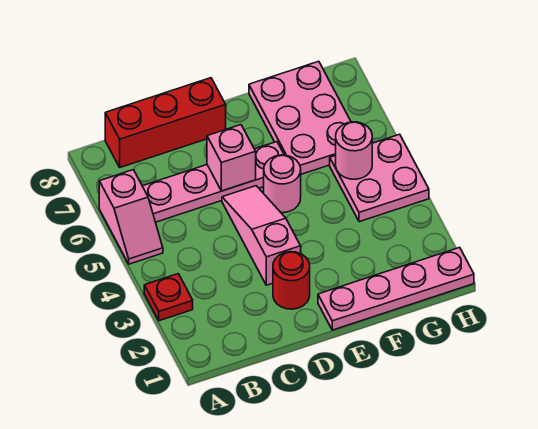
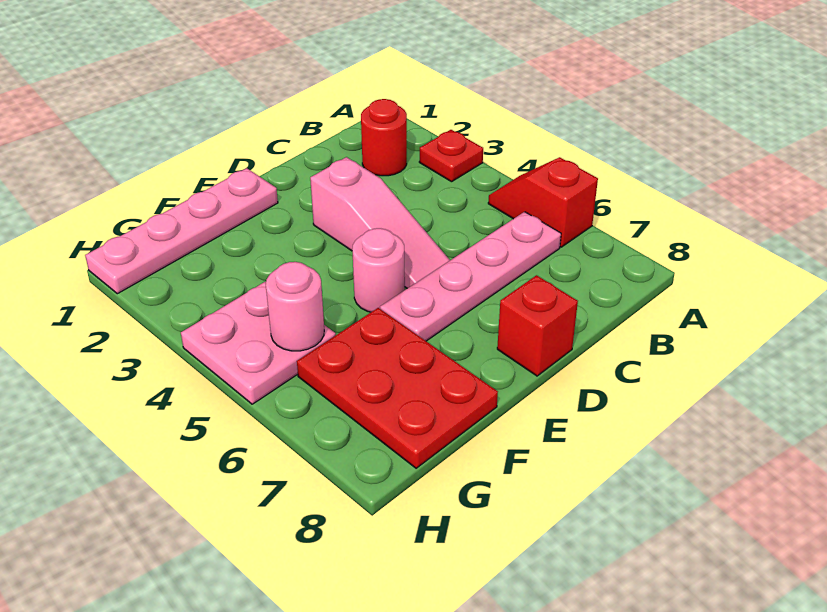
pink 1x2 slope [99,170,163,264] -> red 1x2 slope [488,157,598,247]
red 1x3 brick [105,78,226,167] -> red 1x1 brick [497,275,578,376]
red 1x1 round brick [273,252,310,309] -> red 1x1 round brick moved to [361,99,407,176]
pink 1x1 brick [207,125,256,191] -> none
pink 2x3 plate [249,61,351,174] -> red 2x3 plate [297,308,498,468]

